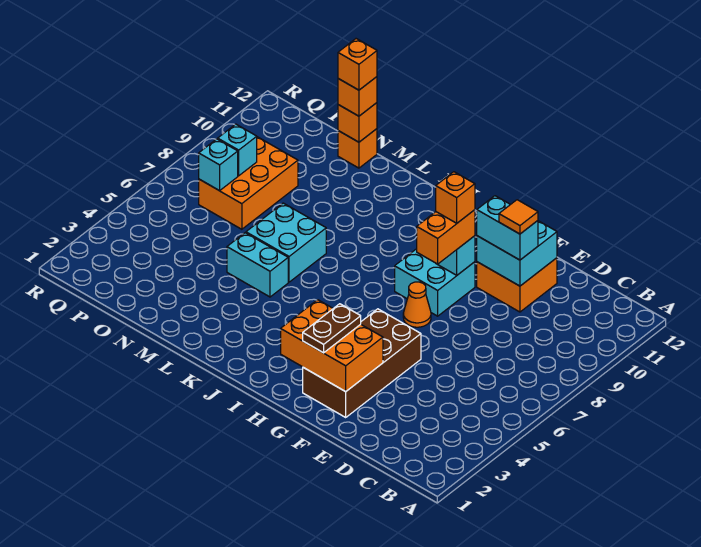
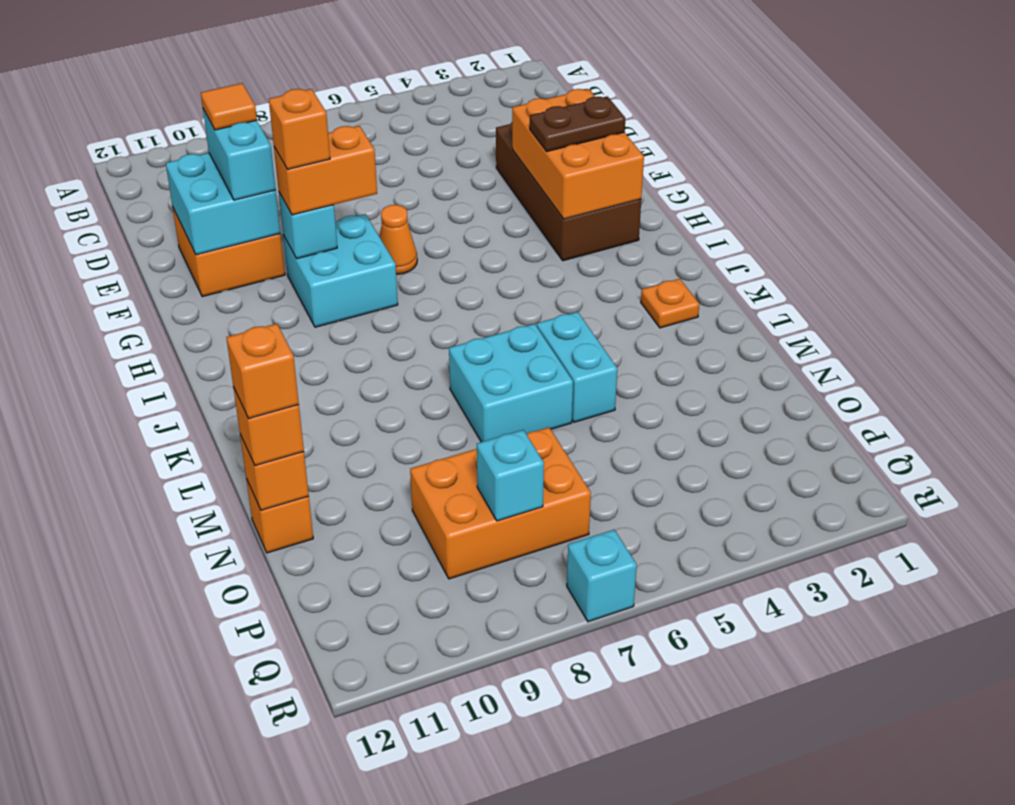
brown 2x4 brick [303,309,421,417] -> brown 2x4 brick turned to [496,123,641,261]
none -> orange 1x1 plate [641,279,699,328]
cyan 1x1 brick [199,139,238,191] -> cyan 1x1 brick moved to [567,530,637,622]

